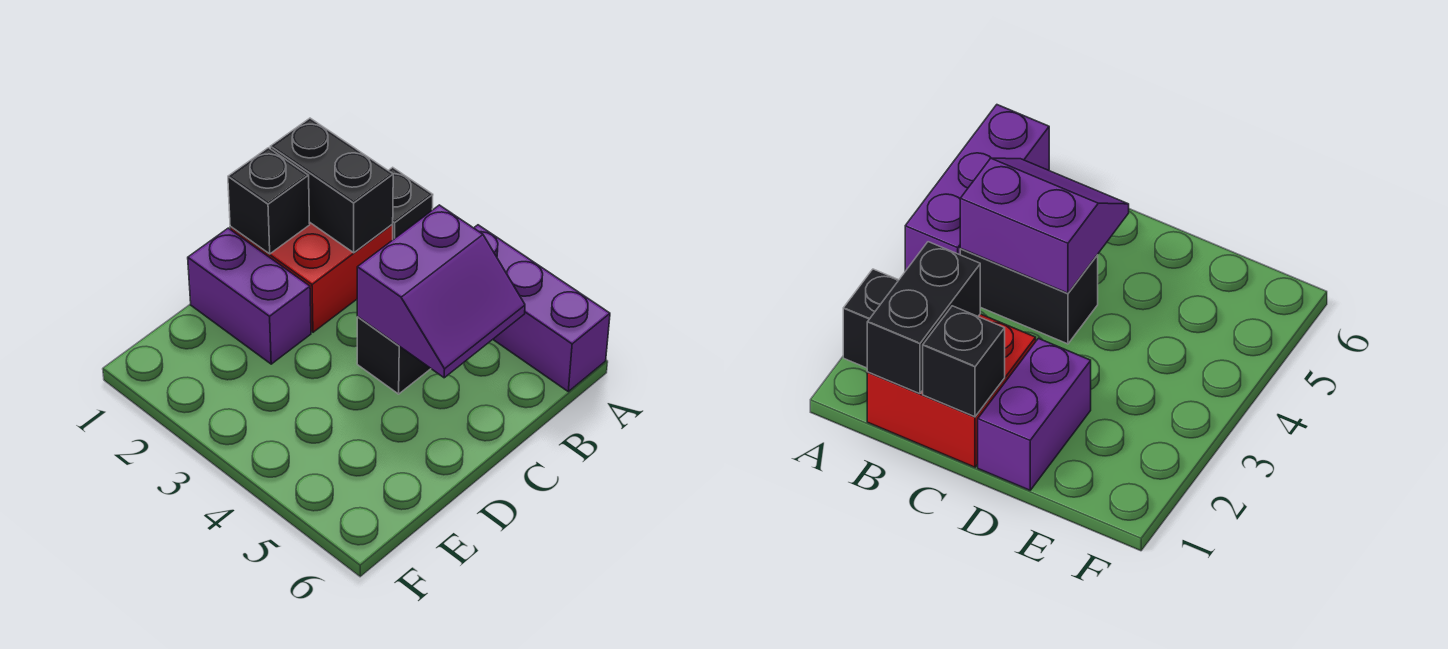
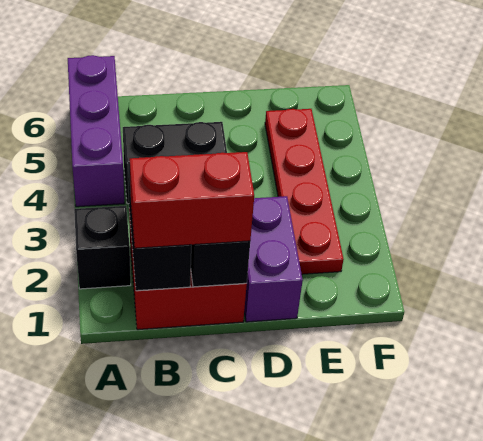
none -> red 1x2 brick [130,152,254,248]
purple 2x2 slope [357,205,525,378] -> none
none -> red 1x4 plate [265,109,344,274]

